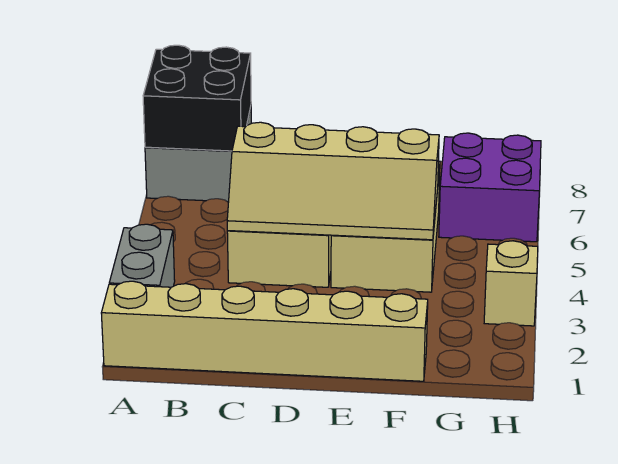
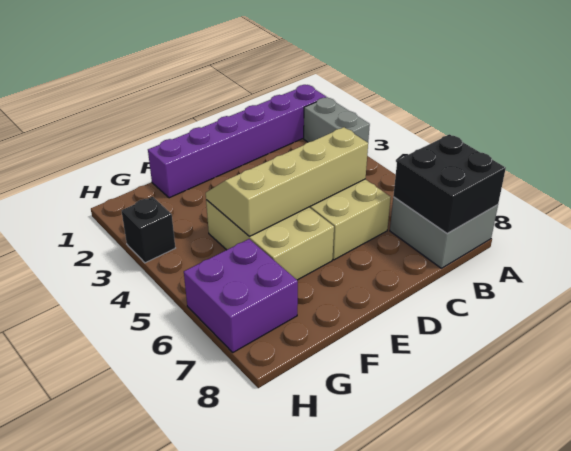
tan 1x6 brick [101,281,428,381] -> purple 1x6 brick [148,85,327,198]
tan 1x1 brick [484,241,538,326] -> black 1x1 brick [122,197,175,263]

